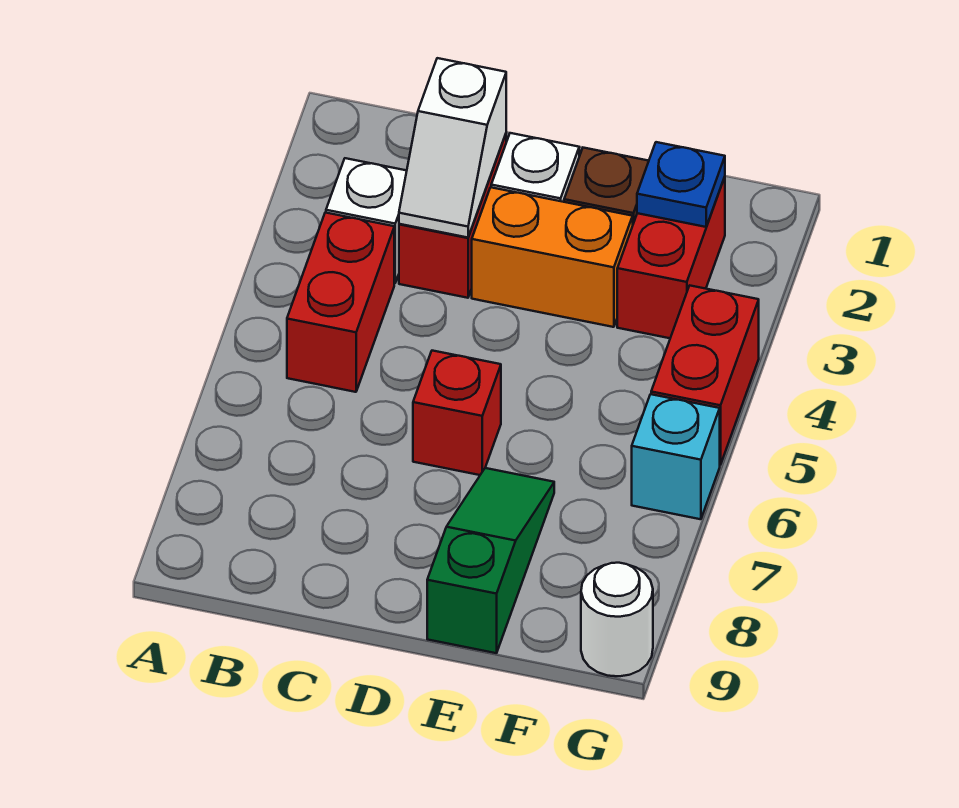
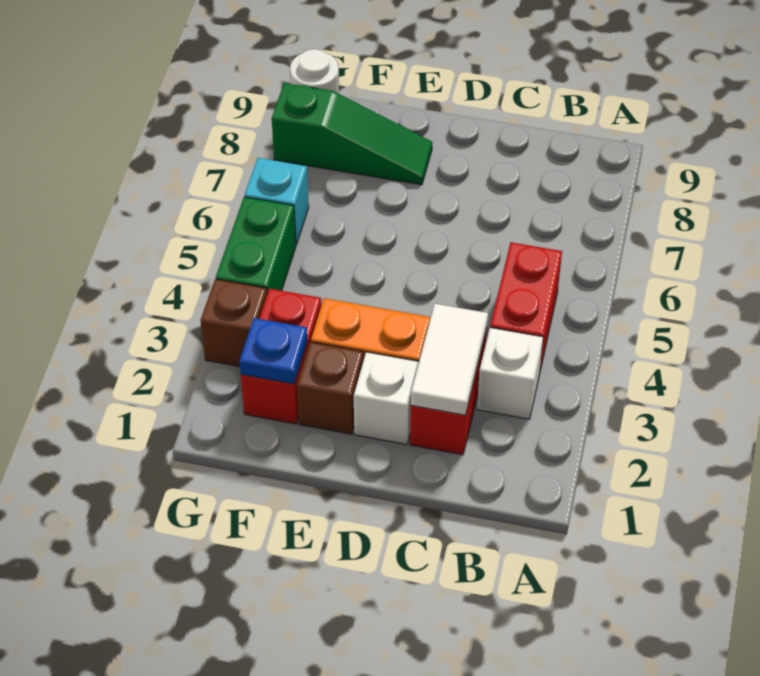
white 1x2 slope [399,58,506,238] -> white 1x2 tile [411,304,488,415]
red 1x1 brick [413,351,501,475] -> none
green 1x3 slope [427,468,554,653] -> green 1x3 slope turned to [272,83,432,185]
none -> brown 1x1 brick [201,279,267,367]
red 1x2 brick [651,286,759,465] -> green 1x2 brick [216,197,296,293]

